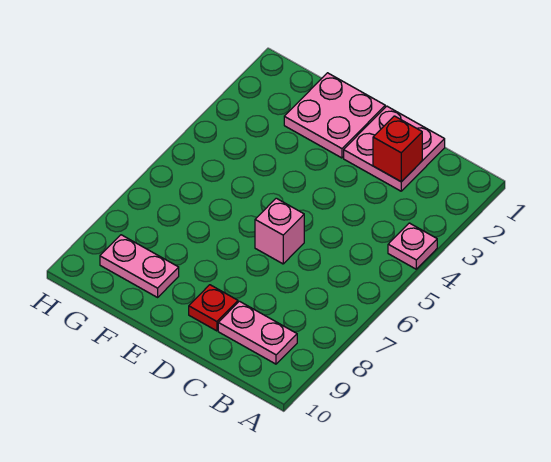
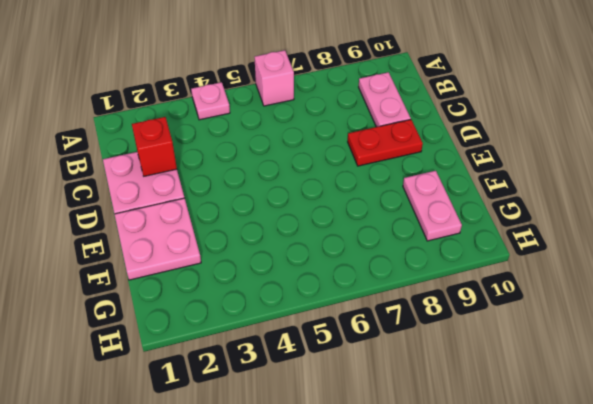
pink 1x1 brick [255,198,304,264] -> pink 1x1 brick moved to [255,50,294,106]
red 1x1 plate [189,285,238,331] -> red 1x2 plate [348,120,423,166]

